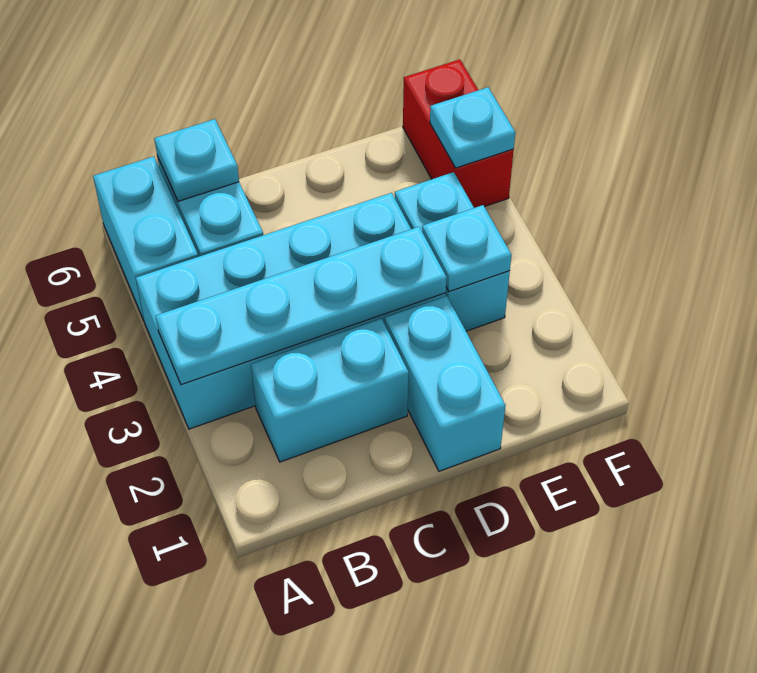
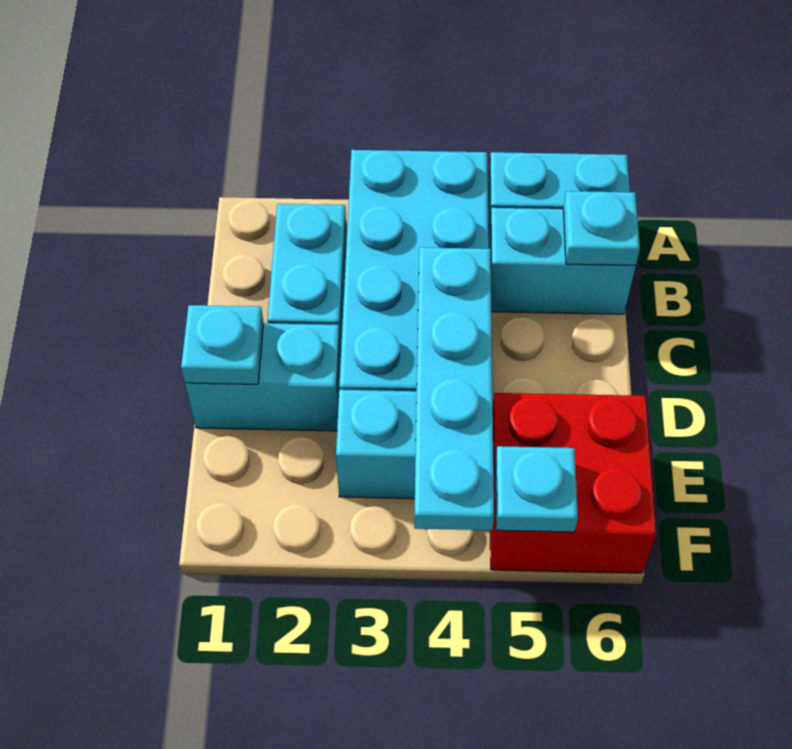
cyan 1x4 plate [156,227,447,385] -> cyan 1x4 plate moved to [414,247,494,530]
cyan 1x1 plate [422,205,511,292] -> cyan 1x1 plate moved to [181,305,264,384]
red 1x2 brick [403,60,514,208] -> red 2x2 brick [490,393,657,573]

